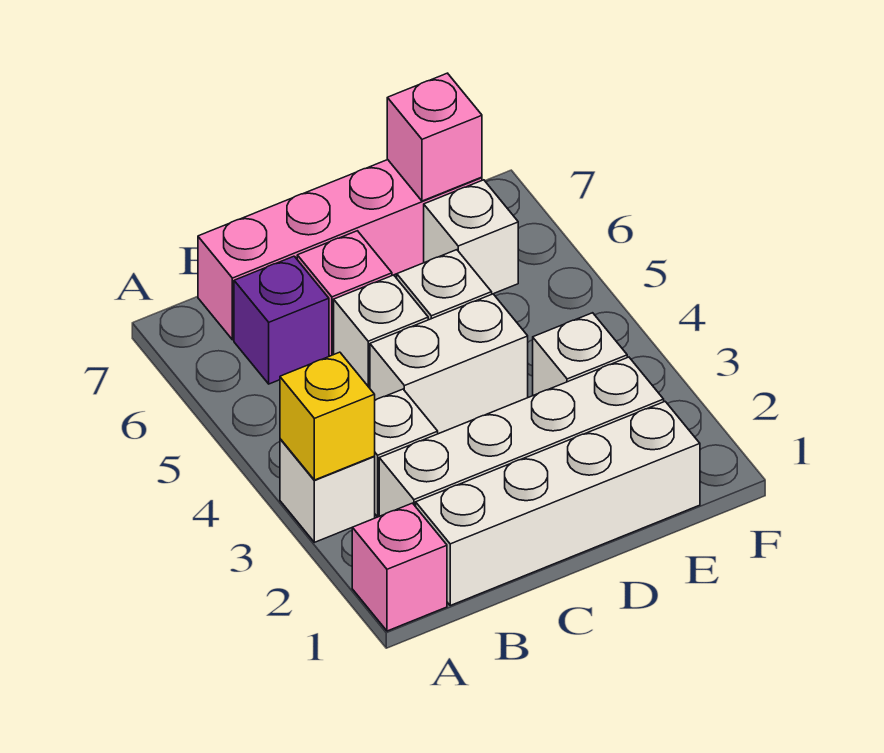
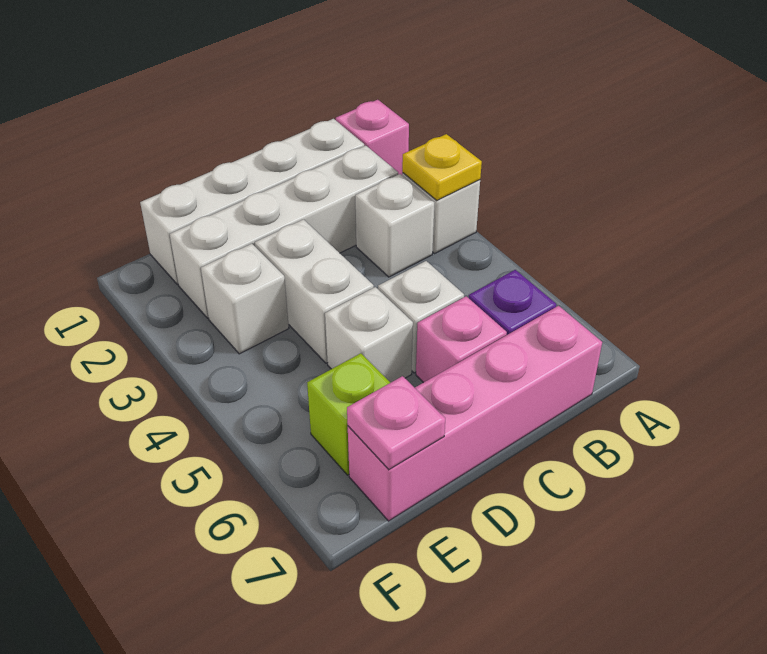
yellow 1x1 brick [280,352,375,480] -> yellow 1x1 plate [402,134,482,201]
white 1x2 brick [370,294,528,434] -> white 1x2 brick turned to [255,219,374,363]
white 1x1 brick [424,180,518,294] -> lime 1x1 brick [307,353,390,475]
pink 1x1 brick [387,73,482,201] -> pink 1x1 plate [347,376,445,470]

